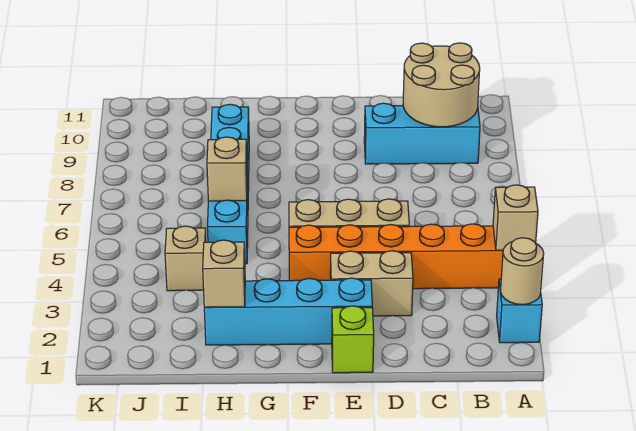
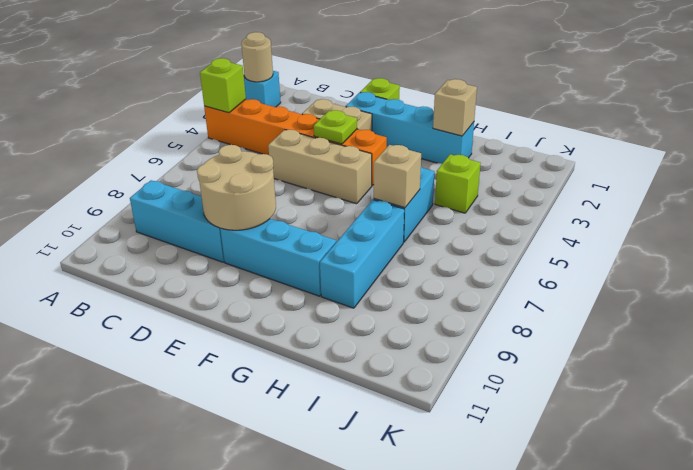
tan 1x1 brick [493,185,538,250] -> lime 1x1 brick [200,58,246,113]
tan 2x2 round brick [403,43,480,127] -> tan 2x2 round brick moved to [197,145,276,230]
none -> lime 1x1 plate [314,110,357,144]
none -> cyan 1x3 brick [220,219,336,296]
tan 1x1 brick [165,226,206,291] -> lime 1x1 brick [435,154,481,213]

